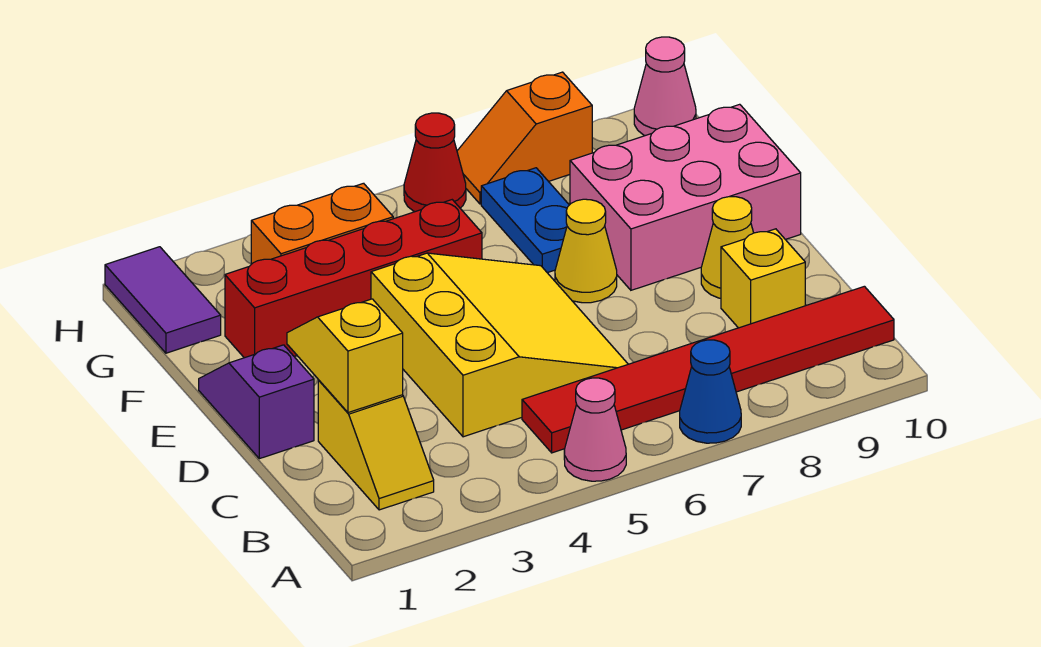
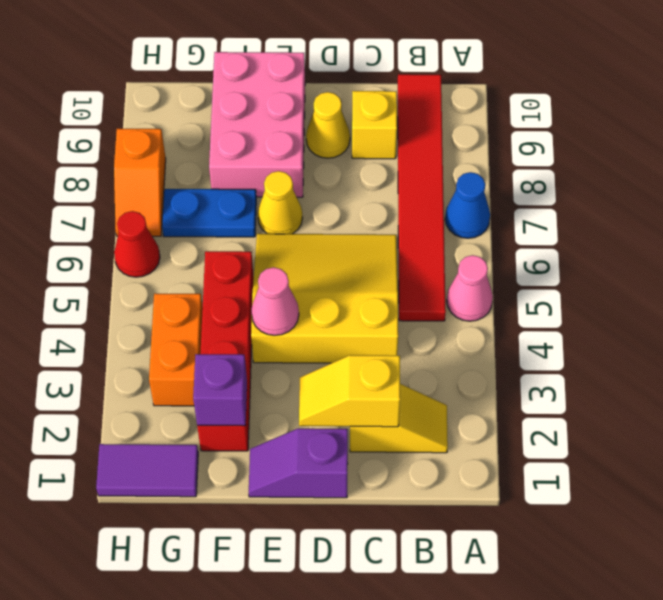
none -> purple 1x1 brick [193,354,247,426]
pink 1x1 cone [634,37,696,136] -> pink 1x1 cone moved to [251,267,299,336]

